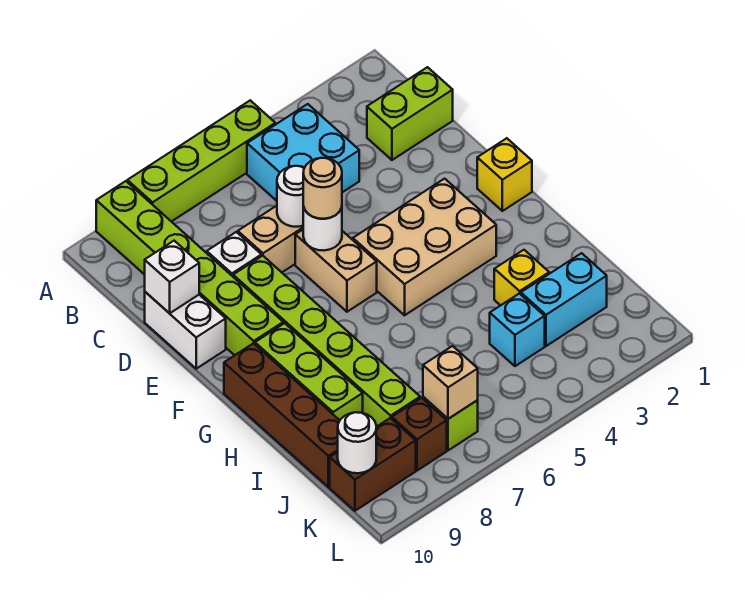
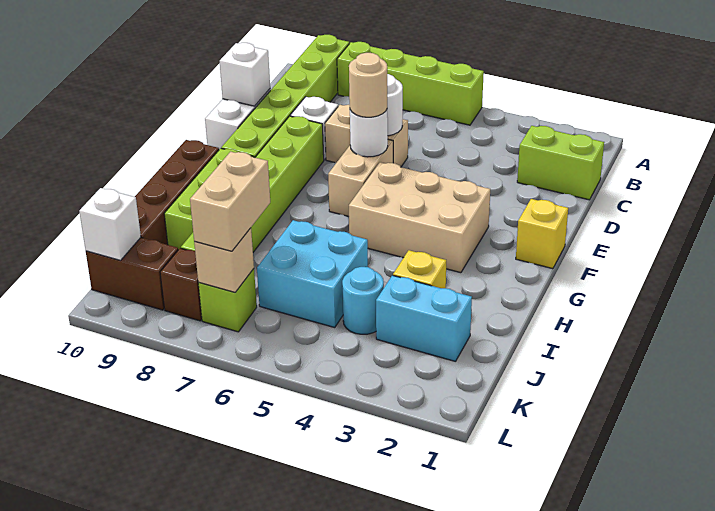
cyan 2x2 brick [247,104,359,201] -> cyan 2x2 brick moved to [257,220,368,327]
cyan 1x1 brick [490,293,545,366] -> cyan 1x1 round brick [342,267,384,334]
none -> tan 1x2 brick [190,152,270,251]
white 1x1 round brick [338,412,376,473] -> white 1x1 brick [79,188,141,260]

